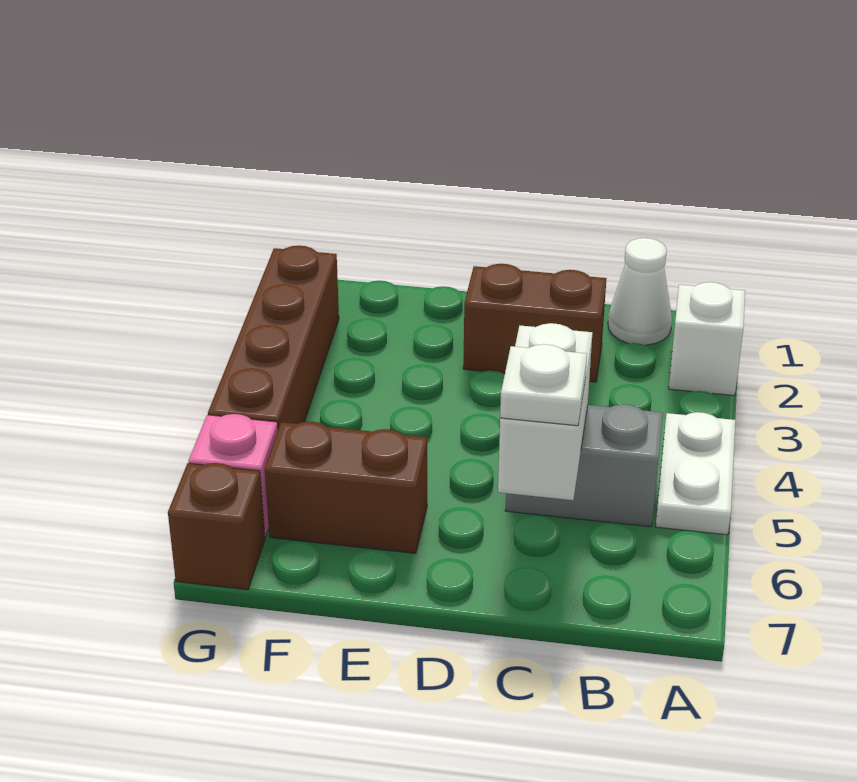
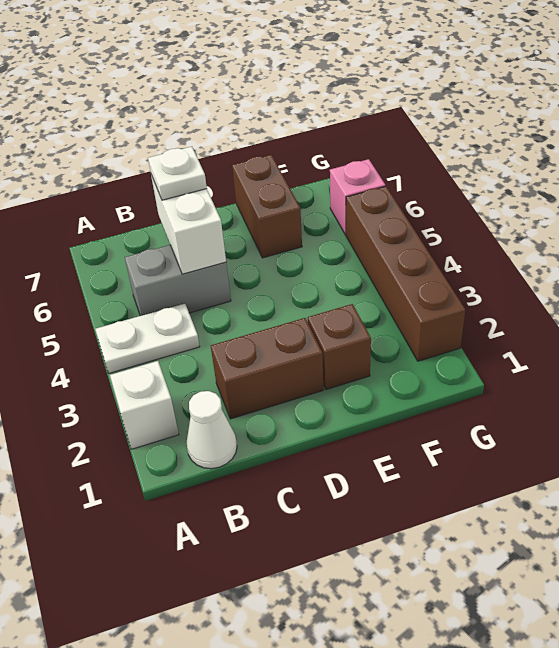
white 1x2 plate [656,412,735,535] -> white 1x2 plate turned to [95,303,200,373]
brown 1x2 brick [265,422,427,553] -> brown 1x2 brick turned to [232,155,302,258]
brown 1x1 brick [168,463,265,590] -> brown 1x1 brick moved to [308,304,371,389]

